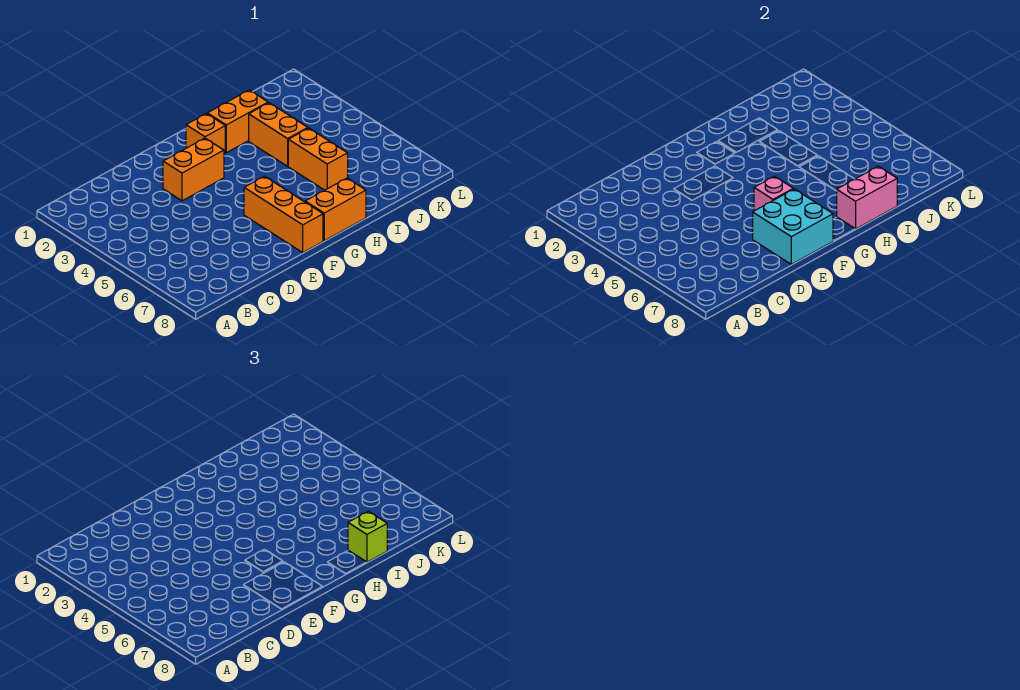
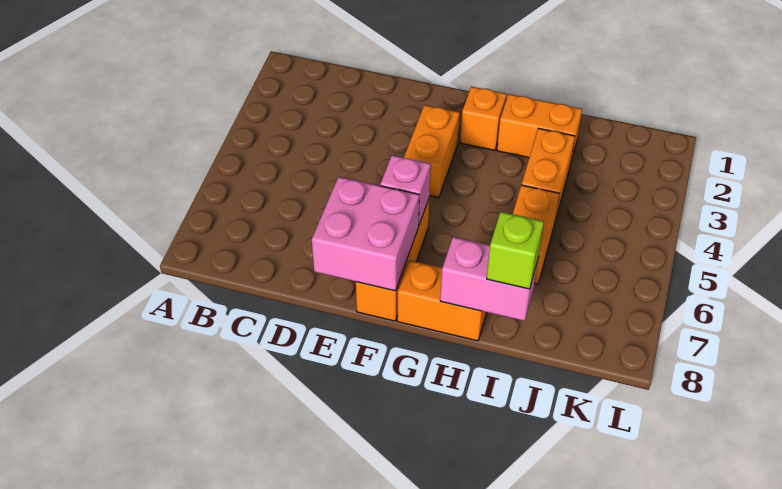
orange 1x2 brick [163,138,224,201] -> orange 1x2 brick turned to [404,105,460,198]
cyan 2x2 brick [753,189,833,264] -> pink 2x2 brick [312,177,419,291]

